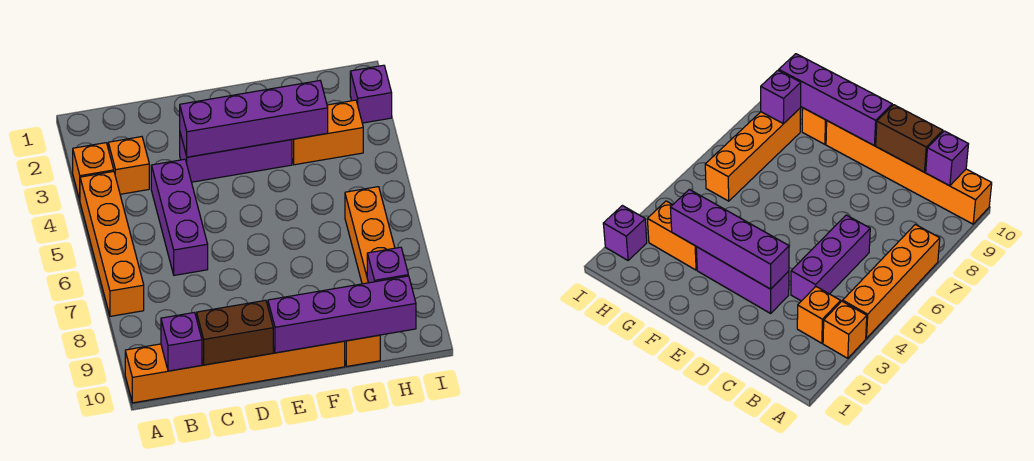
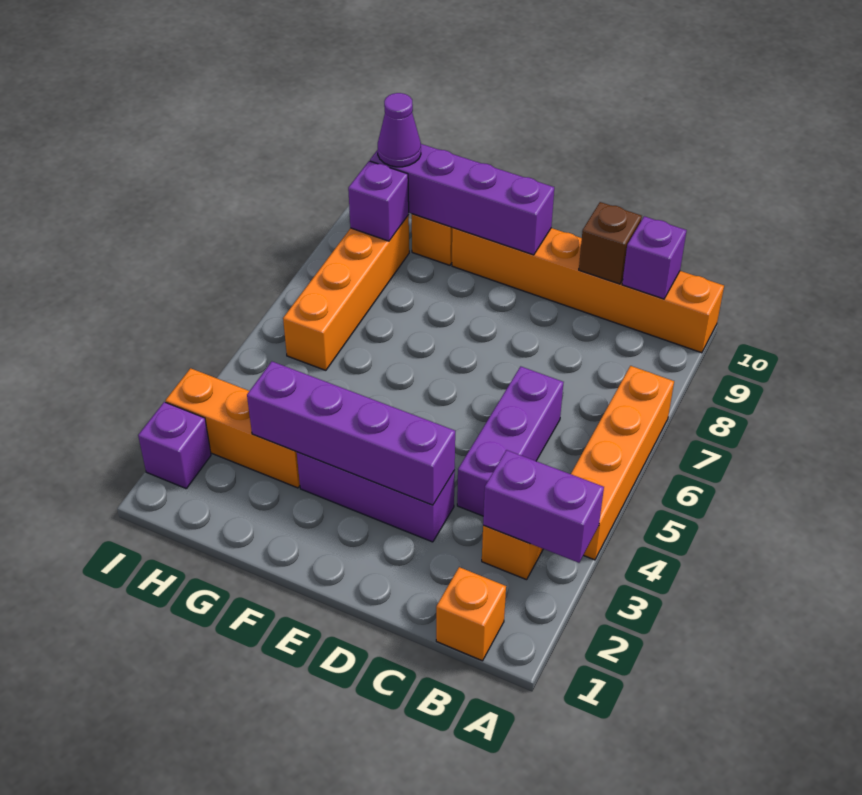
orange 1x1 brick [73,143,114,200] -> orange 1x1 brick moved to [436,567,506,661]
none -> purple 1x2 brick [483,450,604,563]
brown 1x2 brick [197,300,273,365] -> brown 1x1 brick [579,202,642,284]
orange 1x2 brick [292,100,363,165] -> orange 1x3 brick [165,368,300,488]
none -> purple 1x1 cone [378,93,421,167]

